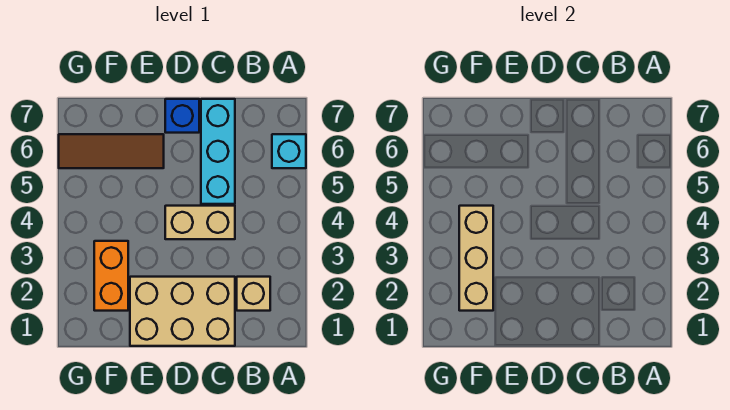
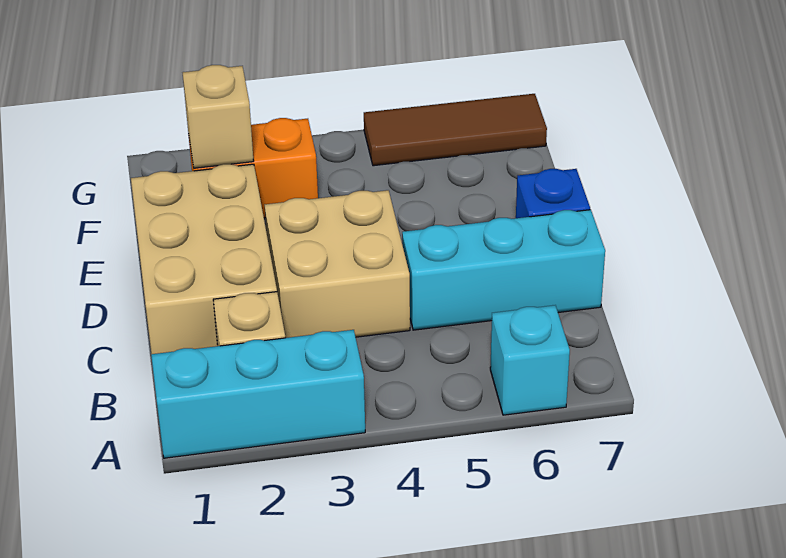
none -> cyan 1x3 brick [151,330,365,458]
tan 1x2 brick [165,206,235,239] -> tan 2x2 brick [265,190,410,338]
brown 1x3 tile [59,134,164,168] -> brown 1x3 tile turned to [364,94,547,166]
tan 1x3 brick [459,206,493,311] -> tan 1x1 brick [183,65,254,168]

